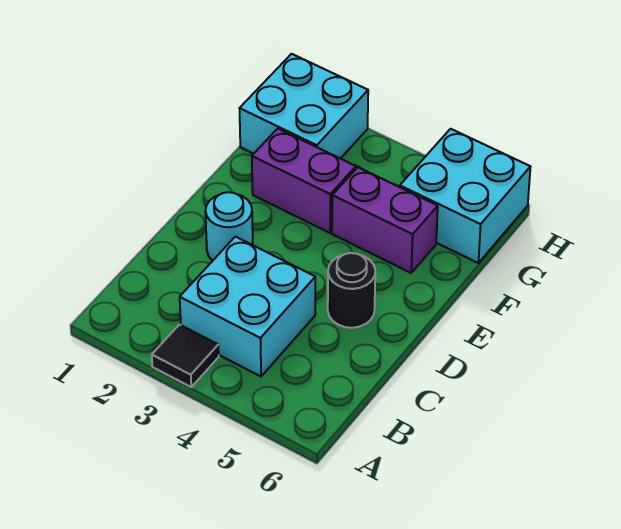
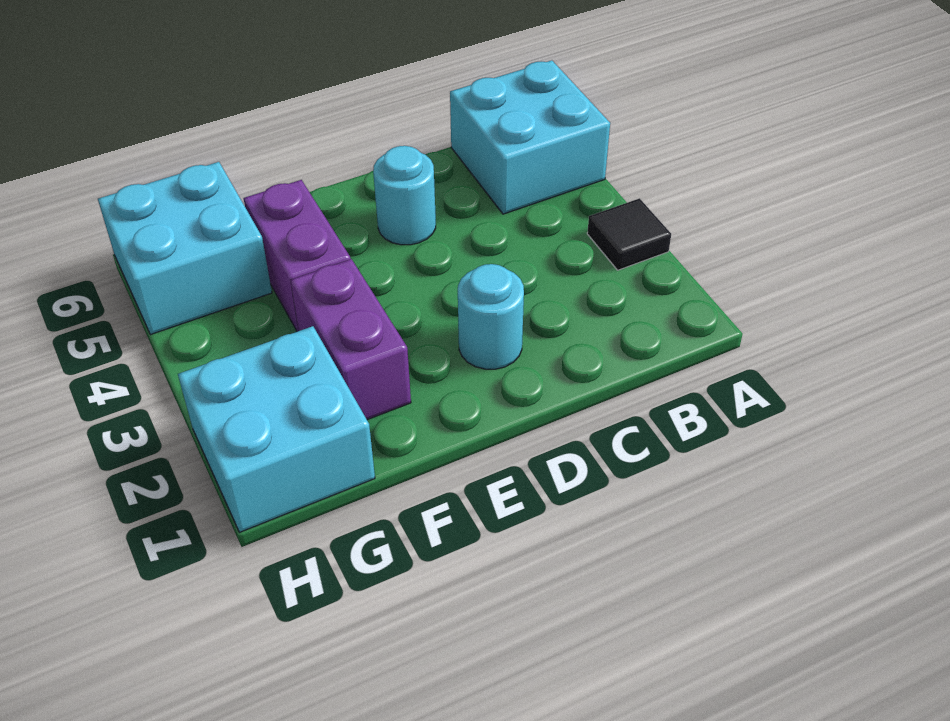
cyan 2x2 brick [180,237,315,376] -> cyan 2x2 brick moved to [450,60,610,214]
black 1x1 round brick [328,253,375,328] -> cyan 1x1 round brick [373,146,436,245]

